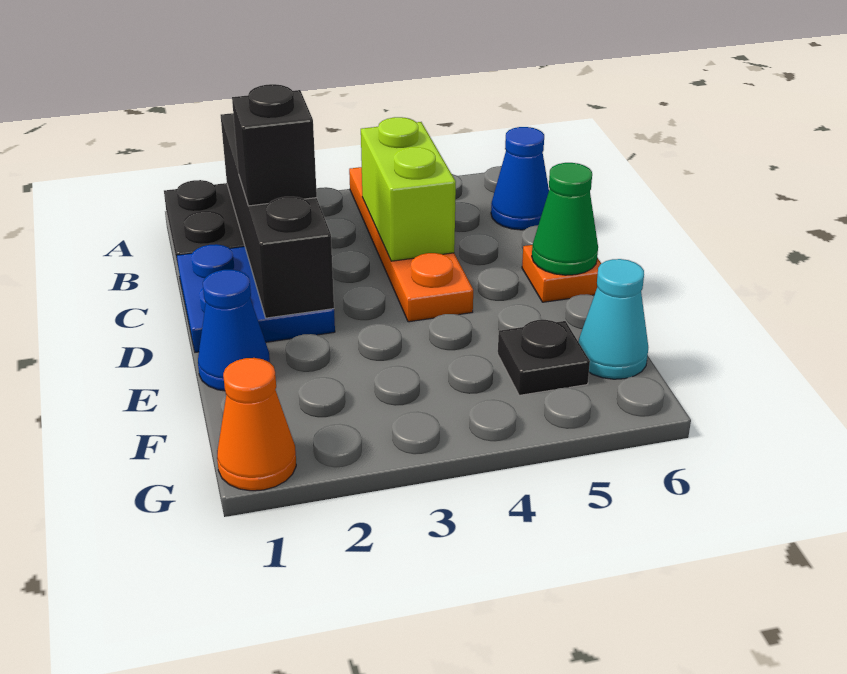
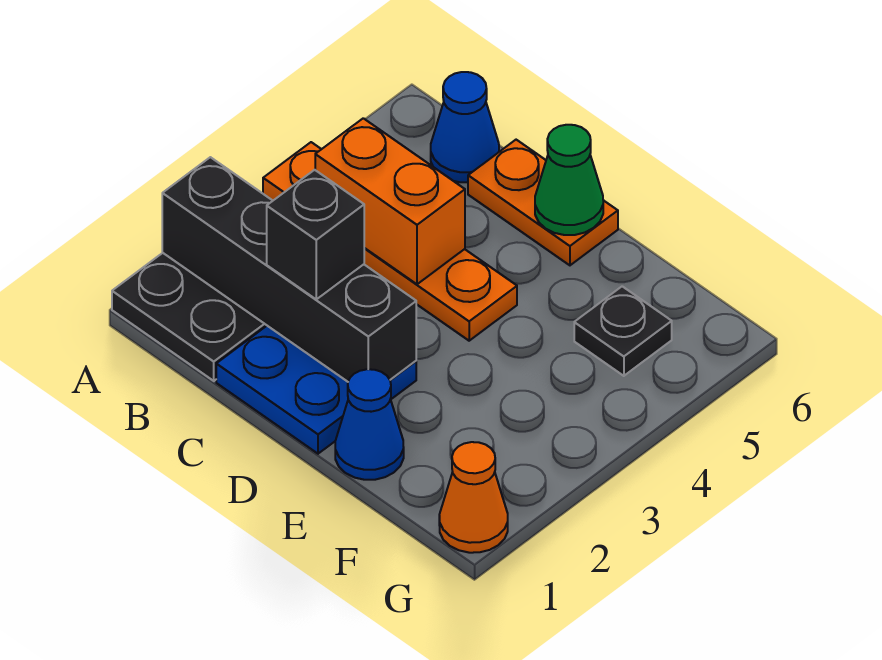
lime 1x2 brick [361,117,456,261] -> orange 1x2 brick [315,118,465,284]
orange 1x1 plate [522,245,601,302] -> orange 1x2 plate [468,140,618,265]
cyan 1x1 cone [578,259,648,379] -> none

